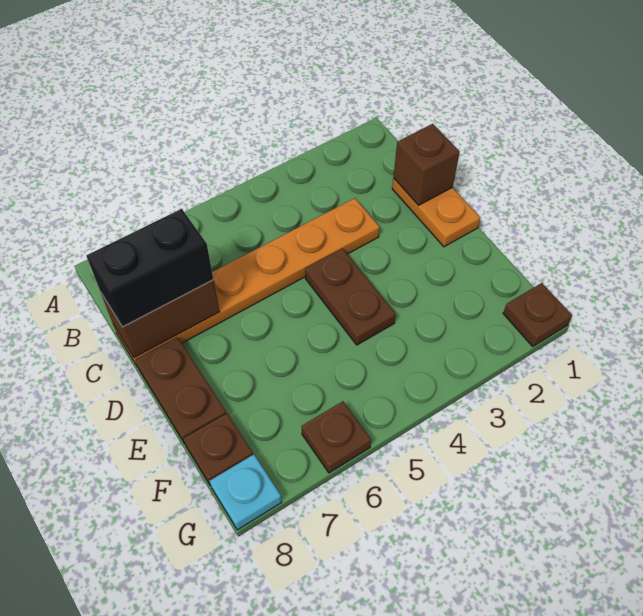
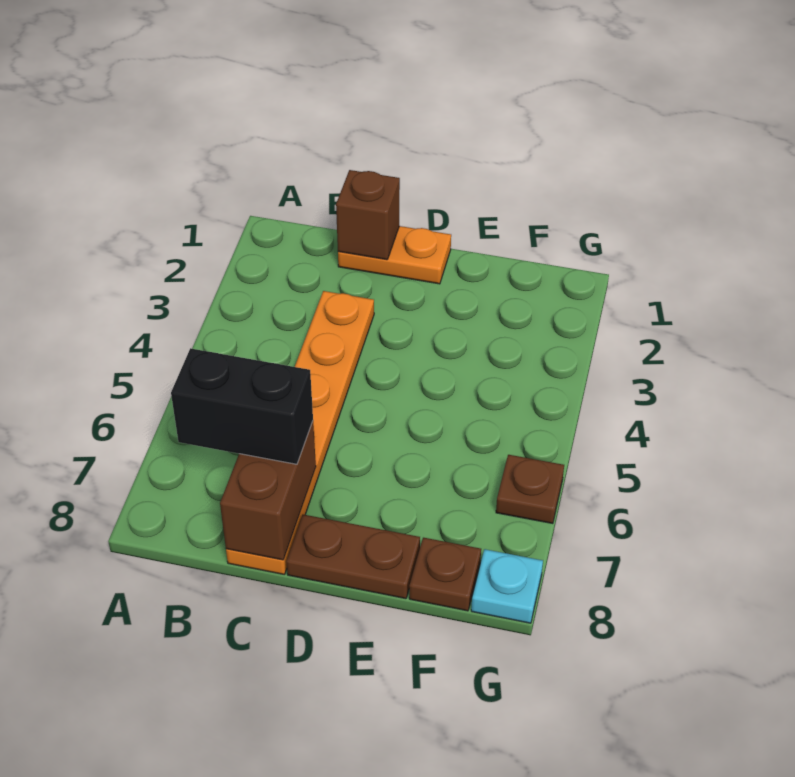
black 1x2 brick [86,209,213,327] -> black 1x2 brick turned to [171,348,313,464]
brown 1x2 plate [305,249,396,345] -> none
brown 1x1 plate [503,283,572,347] -> none

